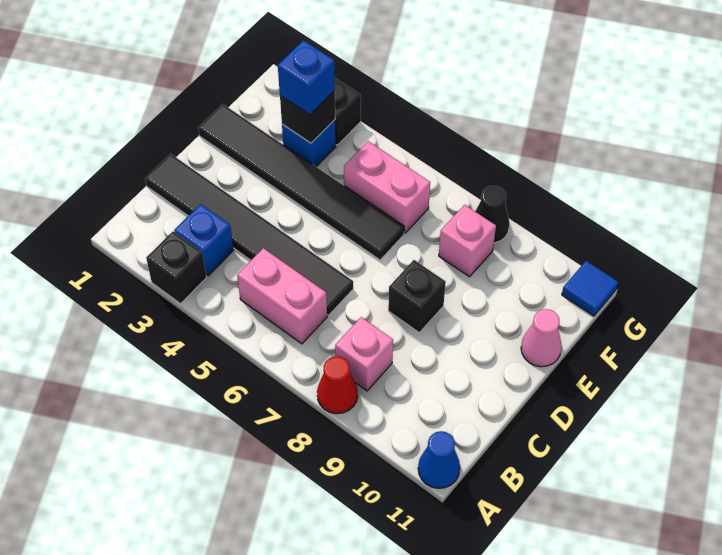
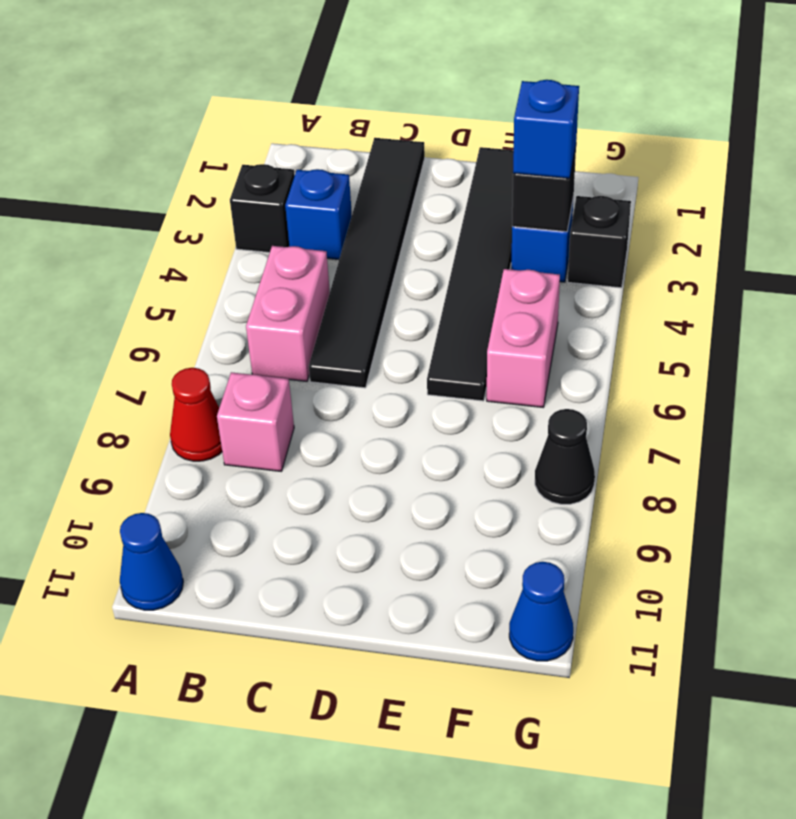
black 1x1 brick [388,260,446,333] -> none
pink 1x1 cone [521,309,562,367] -> none
pink 1x1 brick [439,205,496,277] -> none
blue 1x1 tile [562,261,618,316] -> blue 1x1 cone [509,562,573,661]

